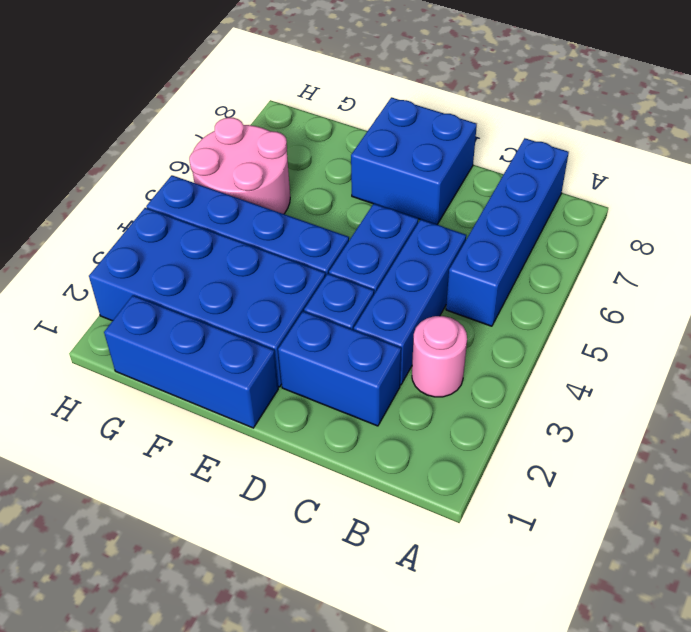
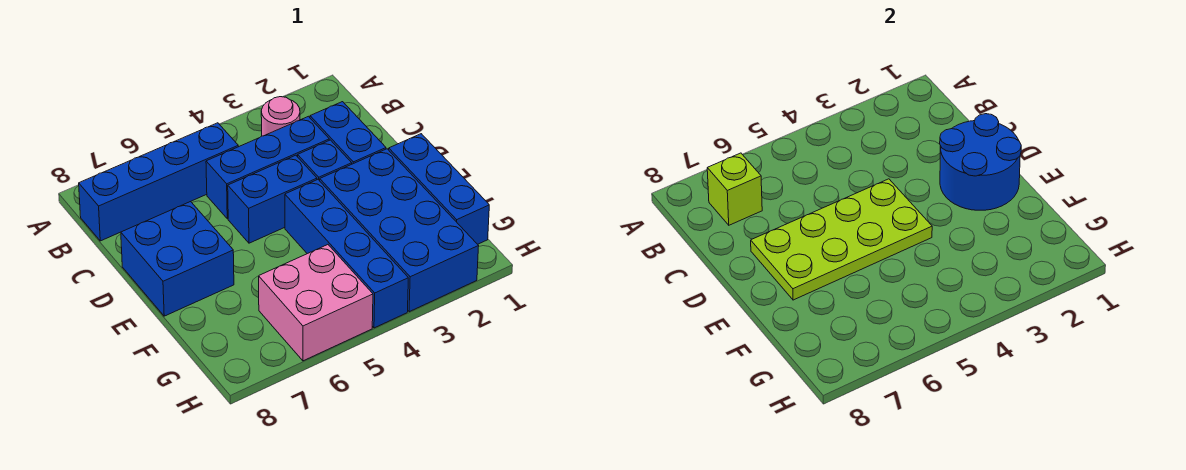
none -> lime 1x1 brick [707,153,762,225]
none -> blue 2x2 round brick [940,114,1021,210]
none -> lime 2x4 plate [751,179,932,300]
pink 2x2 round brick [189,118,290,214] -> pink 2x2 brick [259,245,373,361]

